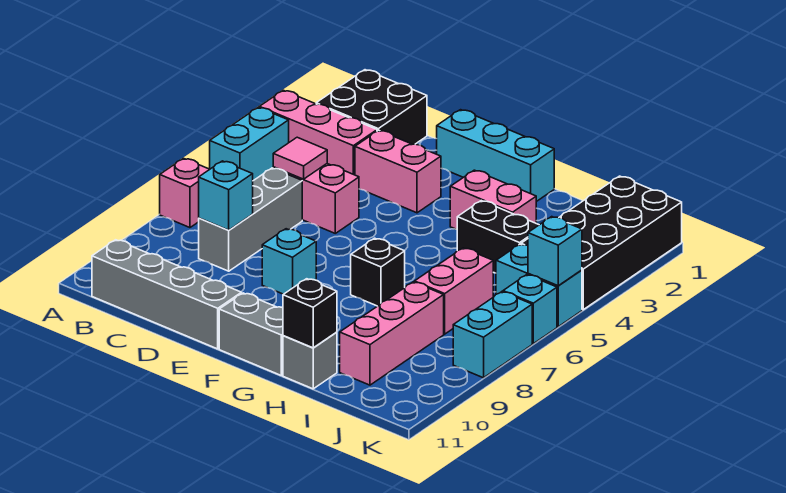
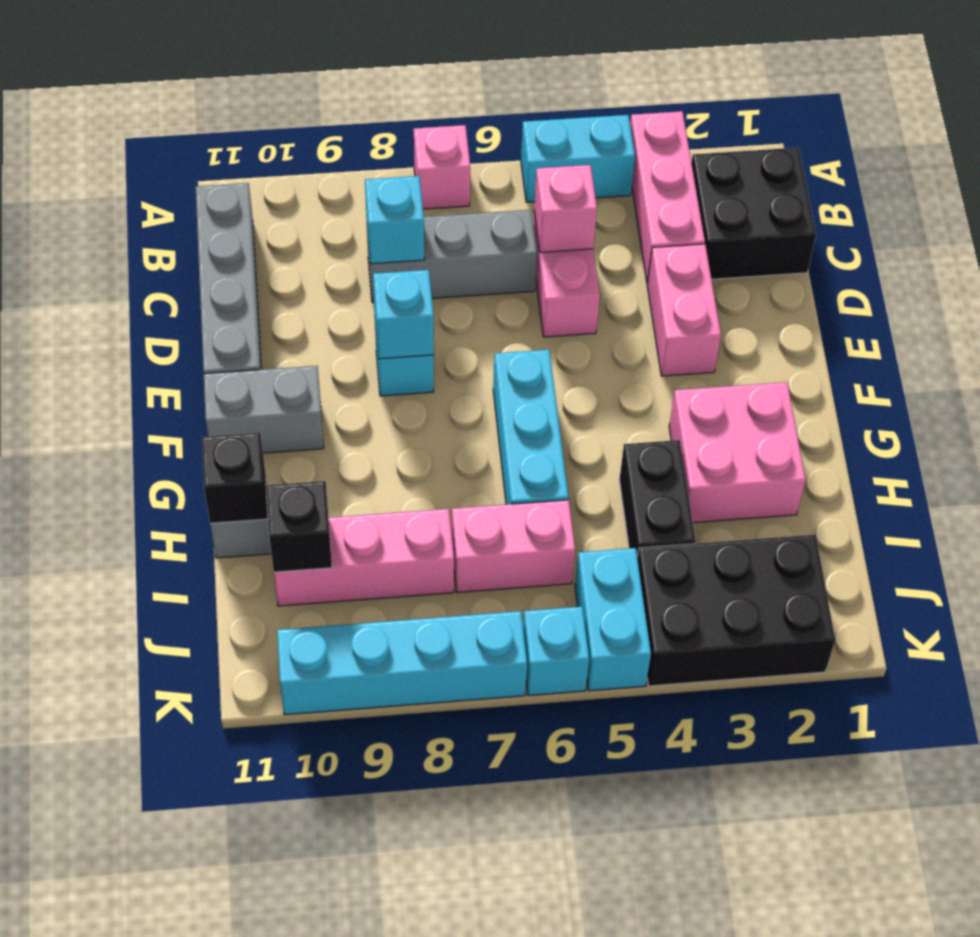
pink 1x1 tile [273,137,327,179] -> pink 1x1 brick [534,165,597,252]
cyan 1x3 brick [437,110,554,202] -> cyan 1x3 brick moved to [493,350,568,505]
grey 1x2 brick [219,293,283,375] -> grey 1x2 brick turned to [204,366,324,453]
pink 1x2 brick [450,170,536,229] -> pink 2x2 brick [669,382,806,523]
black 1x1 brick [351,238,405,306] -> black 1x1 brick moved to [267,481,332,572]
black 2x4 brick [521,176,682,310] -> black 2x3 brick [637,535,835,686]
cyan 1x1 brick [528,217,582,286] -> cyan 1x1 brick moved to [373,270,434,359]
cyan 1x2 brick [453,292,532,378] -> cyan 1x4 brick [277,611,527,715]

